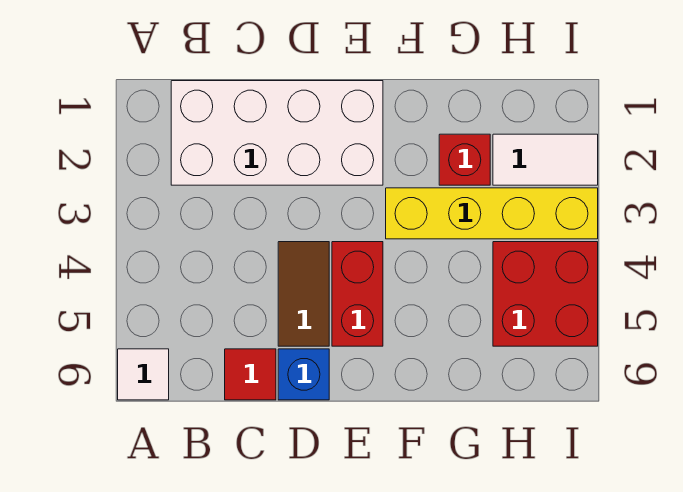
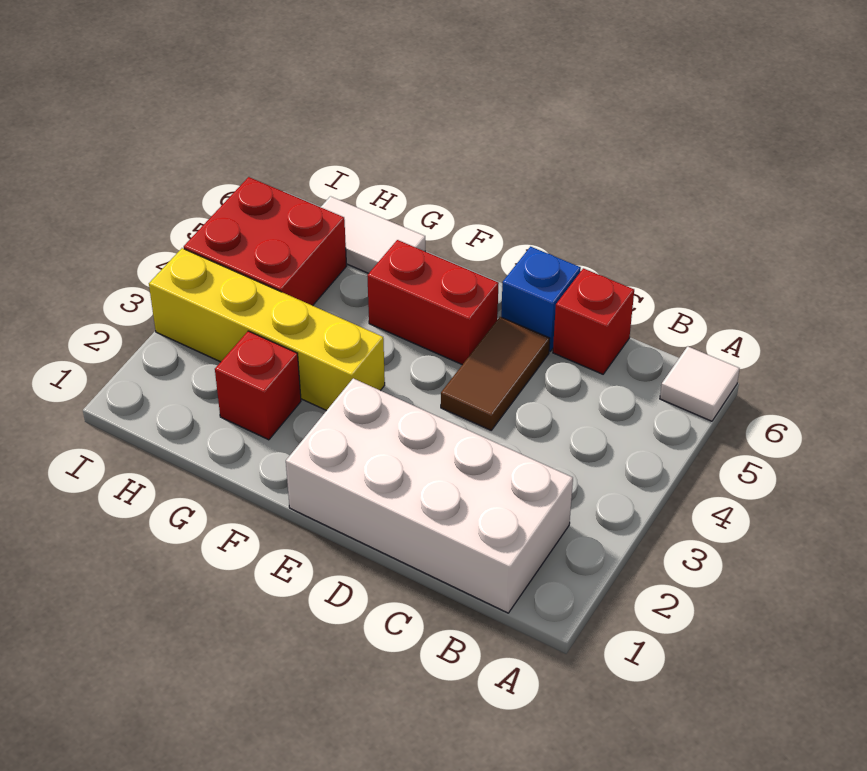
red 1x1 tile [225,349,276,400] -> red 1x1 brick [553,268,634,374]
red 1x2 brick [332,242,383,346] -> red 1x2 brick turned to [367,240,499,365]
white 1x2 tile [493,134,598,185] -> white 1x2 tile moved to [321,196,425,273]

